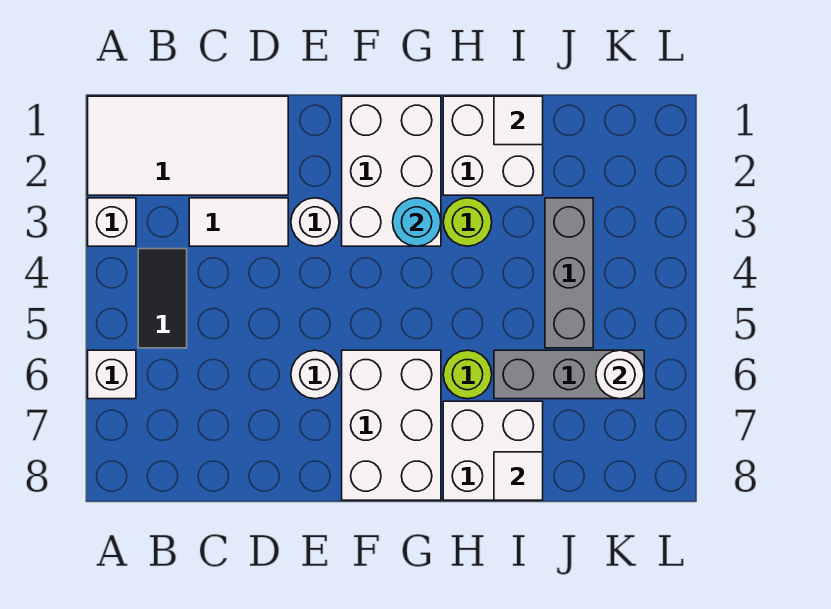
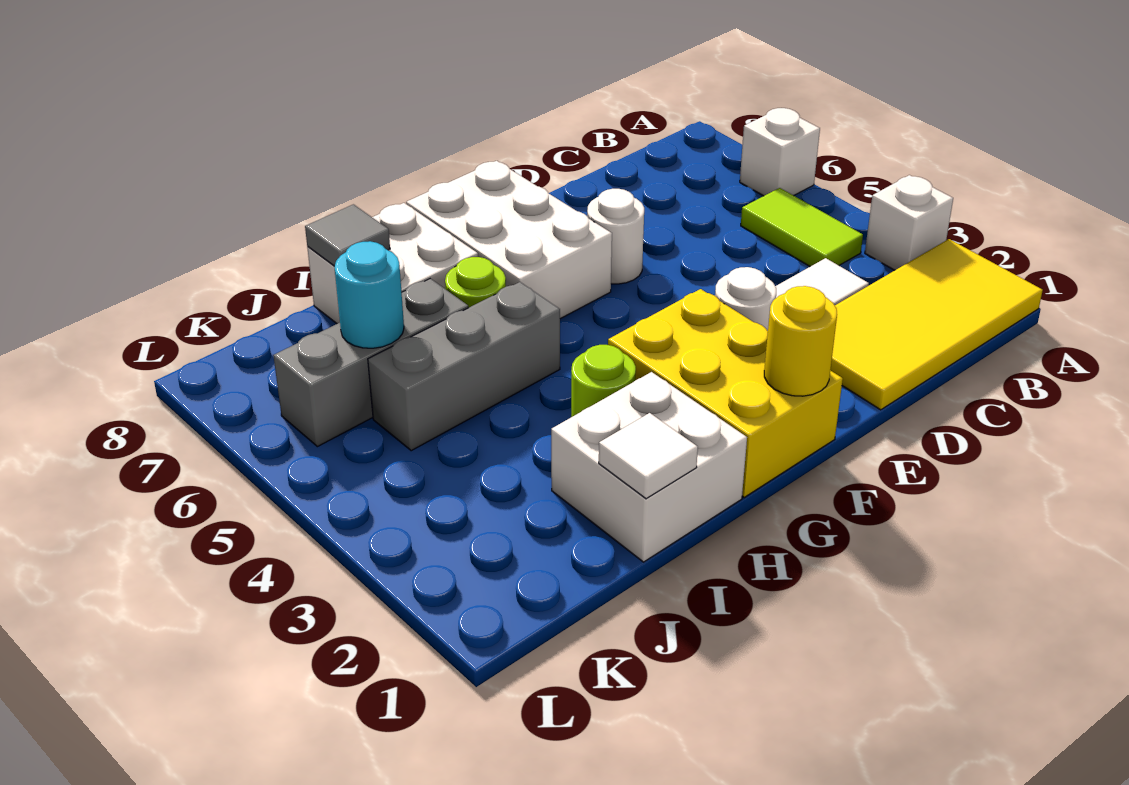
white 2x4 tile [88,96,288,195] -> yellow 2x4 tile [830,239,1043,410]
black 1x2 tile [138,249,187,348] -> lime 1x2 tile [741,188,863,267]
white 2x3 brick [342,96,441,246] -> yellow 2x3 brick [608,289,843,498]
none -> yellow 1x1 round brick [764,286,837,396]
cyan 1x1 round brick [393,198,441,246] -> cyan 1x1 round brick moved to [334,241,404,348]
white 1x1 tile [494,452,543,500] -> grey 1x1 tile [305,204,390,266]
grey 1x3 brick [545,198,593,348] -> grey 1x3 brick turned to [368,282,560,451]
white 1x1 round brick [596,350,644,399] -> none

